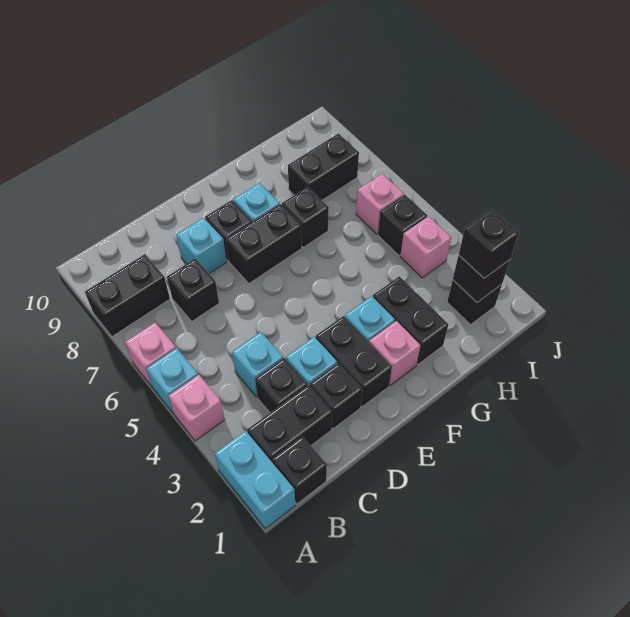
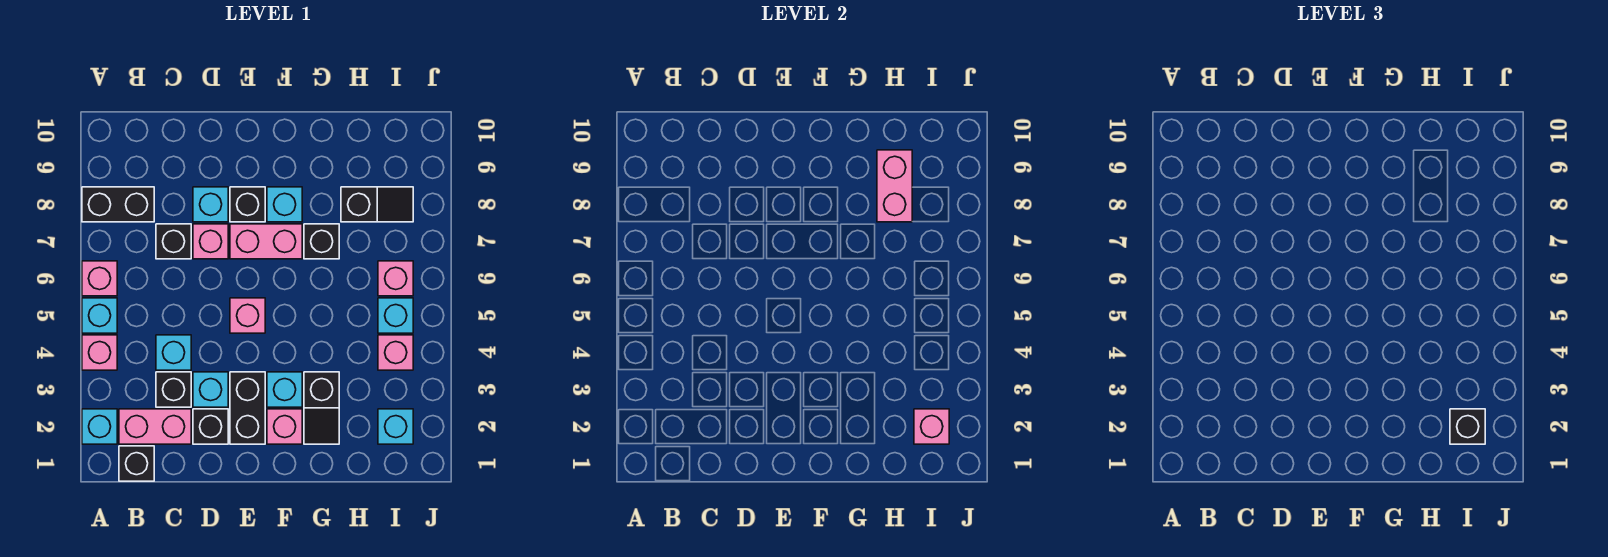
cyan 1x2 brick [215,431,295,529] -> cyan 1x1 brick [82,409,117,444]
black 1x2 brick [247,385,332,462] -> pink 1x2 brick [119,409,191,444]
none -> pink 1x1 brick [193,224,228,259]
none -> pink 1x1 brick [230,298,265,333]
black 1x2 brick [226,204,302,283] -> pink 1x2 brick [230,224,302,259]
black 1x2 brick [373,276,448,365] -> black 1x2 slope [304,372,339,444]
black 1x2 brick [288,134,359,200] -> black 1x2 slope [341,187,413,222]
none -> pink 1x2 brick [877,150,912,222]
black 1x1 brick [447,280,502,325] -> cyan 1x1 brick [378,409,413,444]
black 1x1 brick [453,255,510,302] -> pink 1x1 brick [914,409,949,444]
black 1x1 brick [378,195,427,256] -> cyan 1x1 brick [378,298,413,333]

